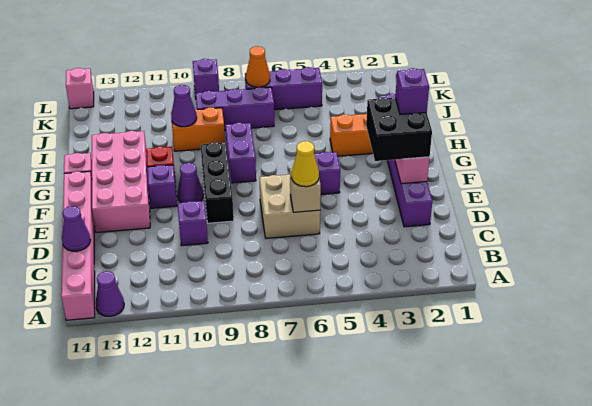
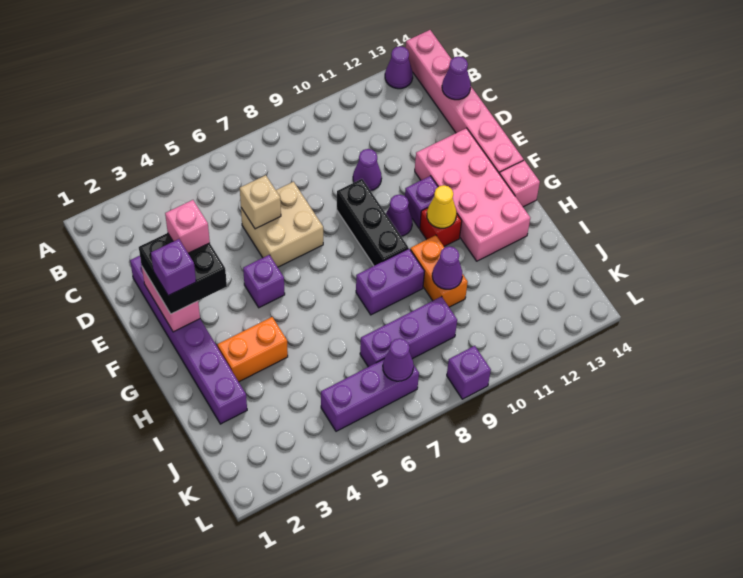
yellow 1x1 cone [292,141,319,187] -> yellow 1x1 cone moved to [427,185,457,228]
purple 1x1 brick [178,201,208,246] -> purple 1x1 cone [353,149,382,191]
purple 1x2 brick [225,123,256,183] -> purple 1x2 brick turned to [356,249,425,315]
orange 1x2 brick [171,107,225,151] -> orange 1x2 brick turned to [410,235,468,307]
orange 1x1 cone [246,46,270,87] -> purple 1x1 cone [383,338,414,381]
pink 1x1 brick [66,68,94,109] -> pink 1x1 brick moved to [165,200,210,253]

